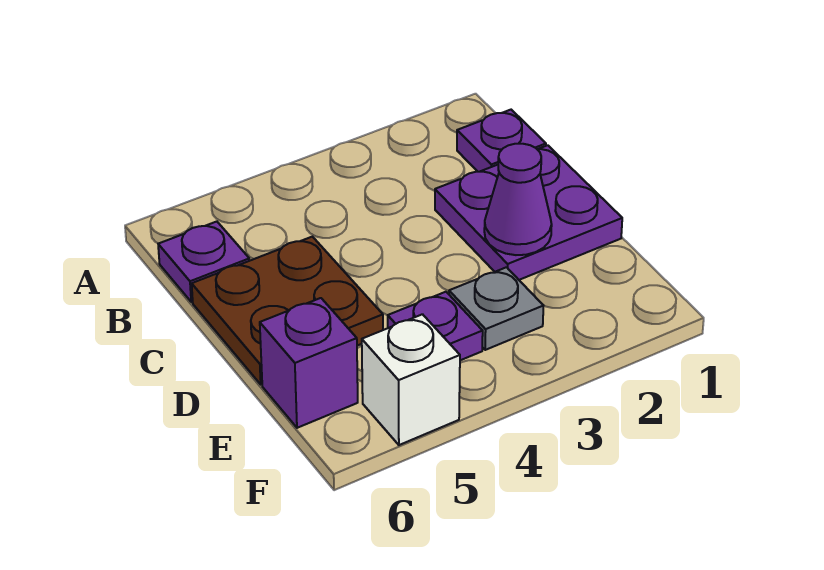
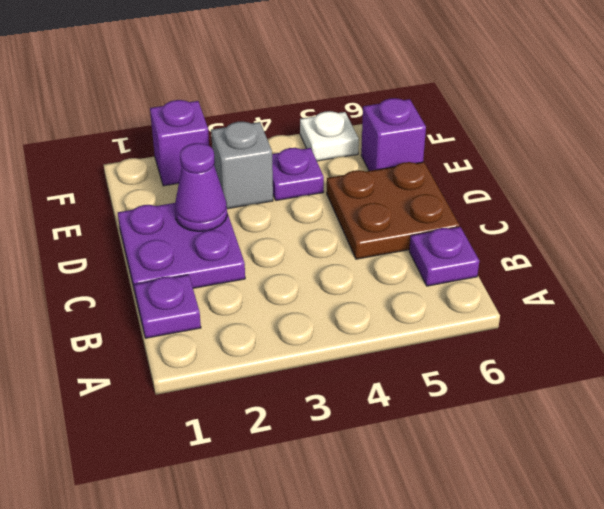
grey 1x1 plate [449,267,544,350] -> grey 1x1 brick [211,122,273,209]
none -> purple 1x1 brick [150,100,209,186]
white 1x1 brick [362,314,460,445] -> white 1x1 plate [300,111,359,161]

